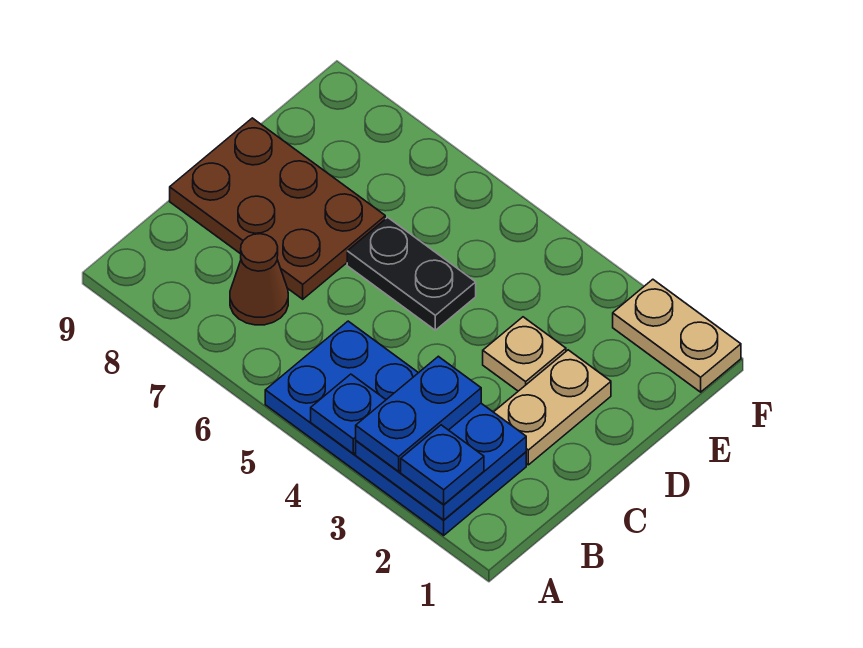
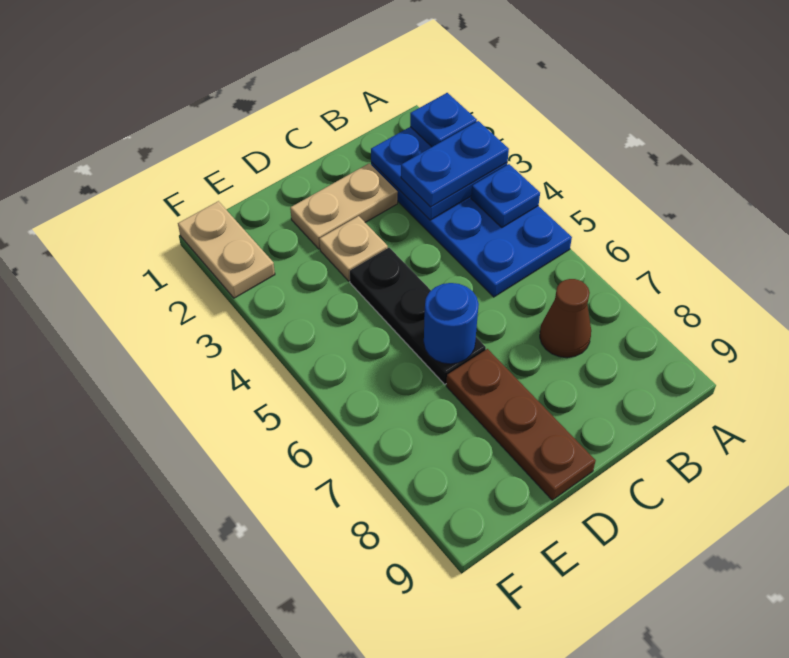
brown 2x3 plate [170,118,385,299] -> brown 1x3 plate [446,349,596,500]
black 1x2 plate [347,217,476,330] -> black 1x3 plate [350,248,486,384]
none -> blue 1x1 round brick [424,283,479,364]

